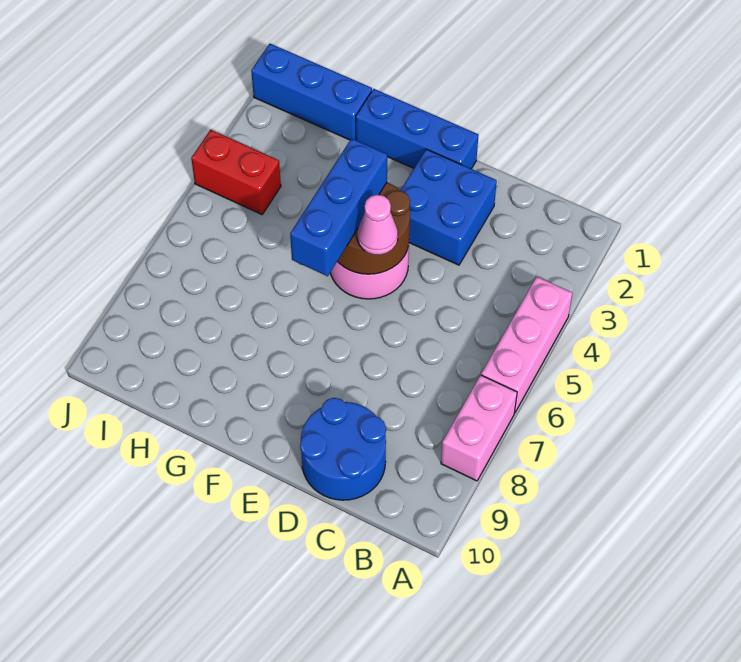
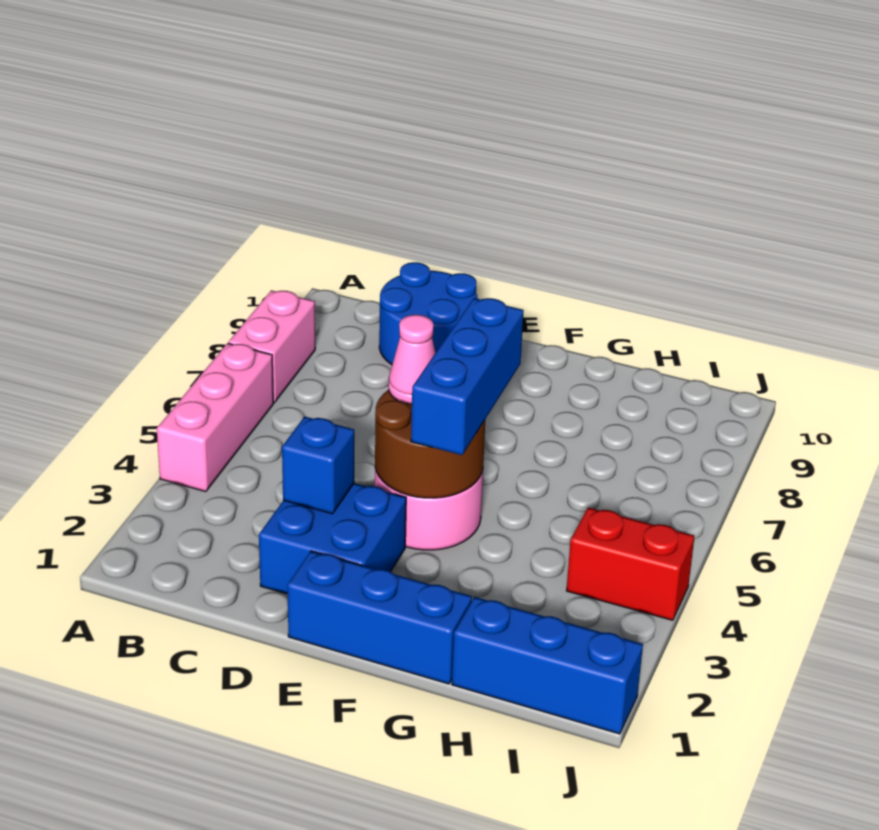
none -> blue 1x1 brick [282,417,354,514]

